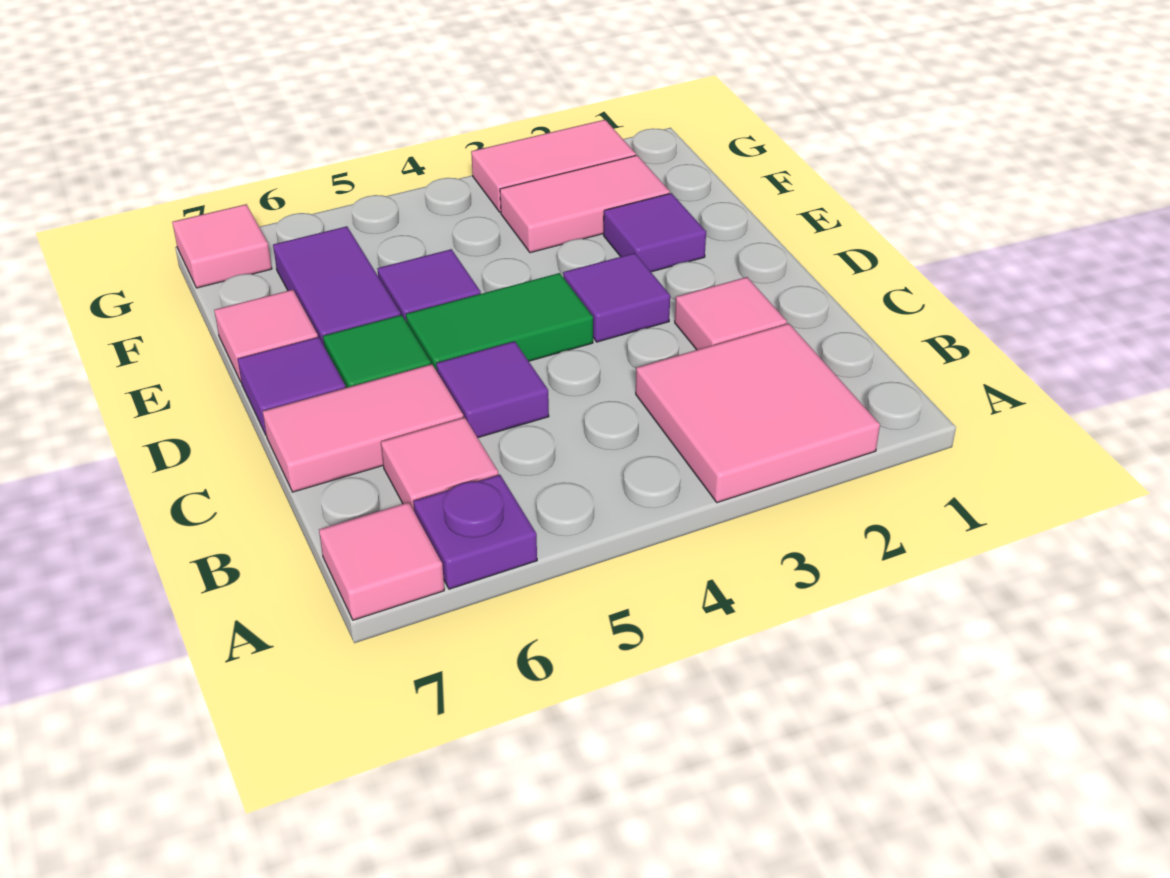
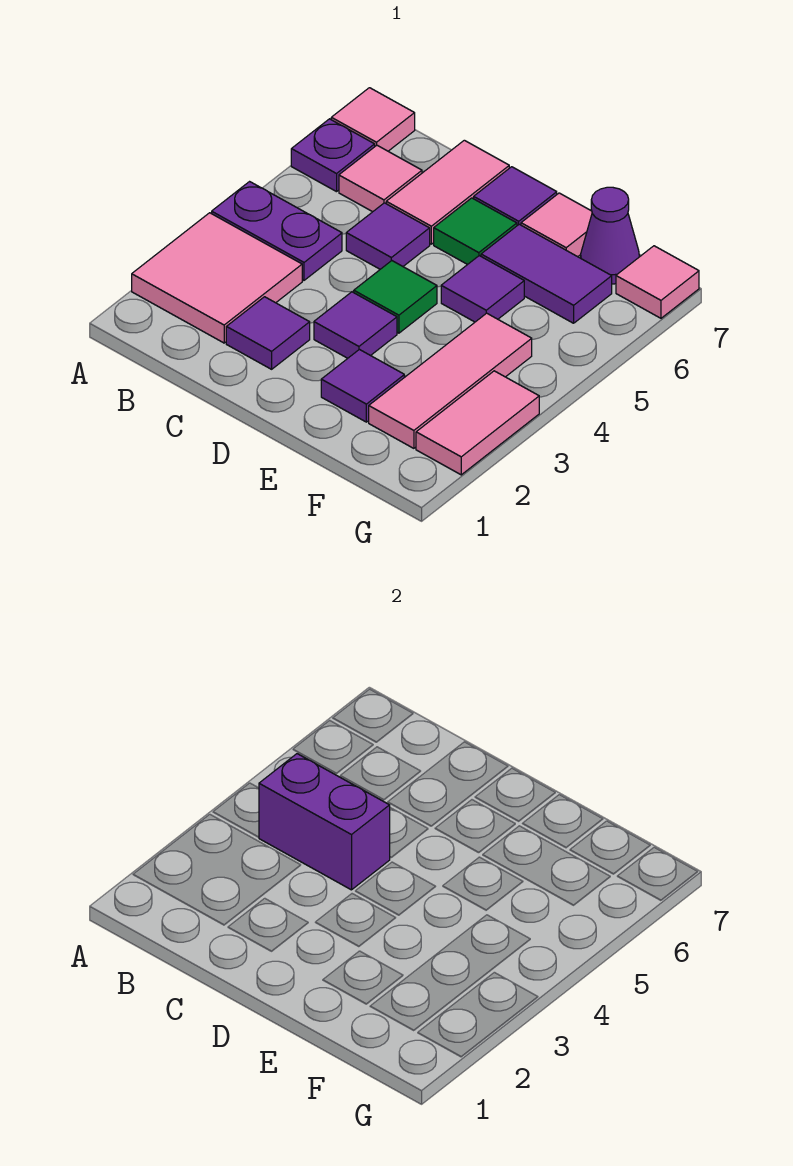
none -> purple 1x2 plate [212,182,342,280]
none -> purple 1x2 brick [259,754,390,890]
pink 1x1 tile [675,277,787,350] -> purple 1x1 tile [226,297,310,369]
green 1x2 tile [406,273,593,371] -> green 1x1 tile [354,261,437,333]
pink 1x2 tile [500,155,670,253] -> pink 1x3 tile [369,313,532,448]
none -> purple 1x1 cone [581,187,639,284]

